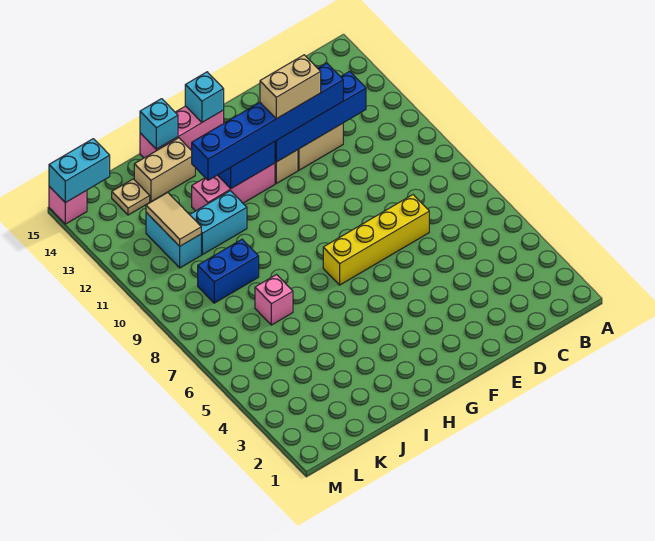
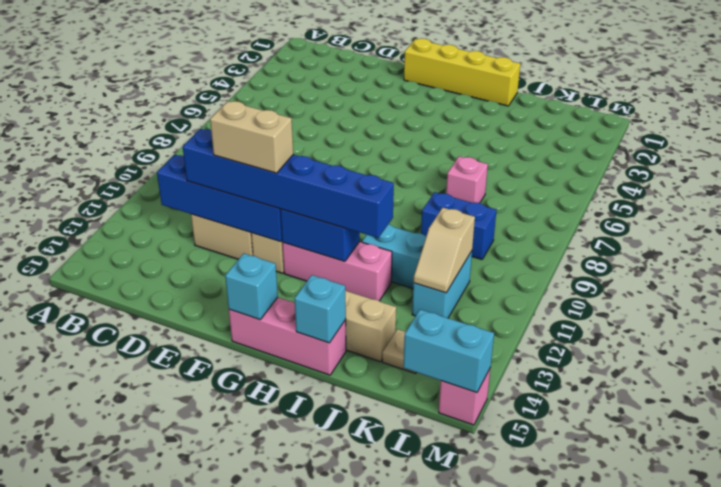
yellow 1x4 brick [323,195,429,285] -> yellow 1x4 brick moved to [404,38,520,106]
tan 1x2 tile [146,192,201,246] -> tan 1x2 slope [414,208,475,293]

